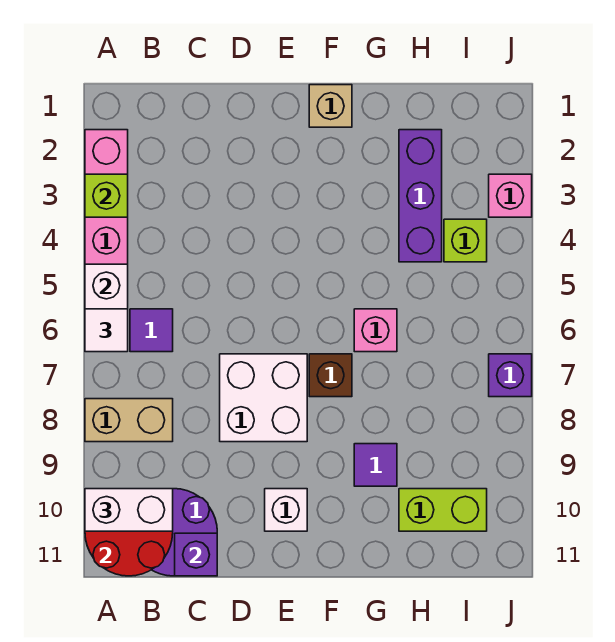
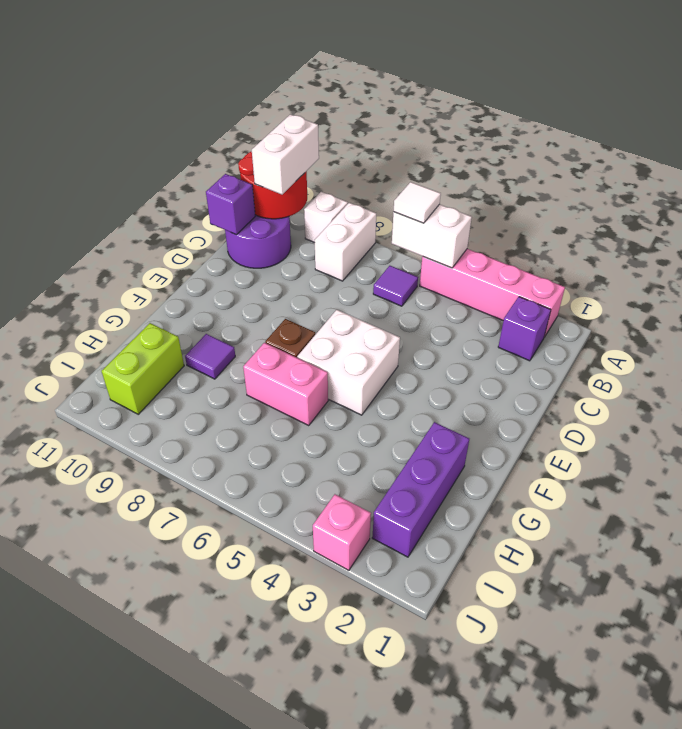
lime 1x1 brick [85,174,128,217] -> none
tan 1x2 brick [85,399,173,442] -> white 1x2 brick [315,203,376,281]
white 2x2 brick [220,354,307,442] -> white 2x2 brick moved to [297,310,400,415]
white 1x1 brick [265,489,307,531] -> white 1x1 brick moved to [304,192,348,243]
tan 1x1 brick [309,85,352,127] -> none
pink 1x1 brick [354,309,397,352] -> pink 1x2 brick [243,343,328,425]
purple 1x3 brick [399,130,442,262] -> purple 1x3 brick turned to [372,422,469,557]
lime 1x1 brick [444,219,487,262] -> none
purple 1x1 brick [489,354,532,397] -> purple 1x1 brick moved to [498,297,551,361]

